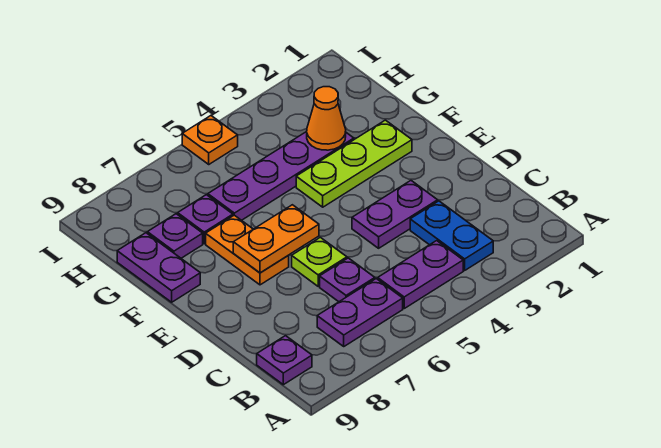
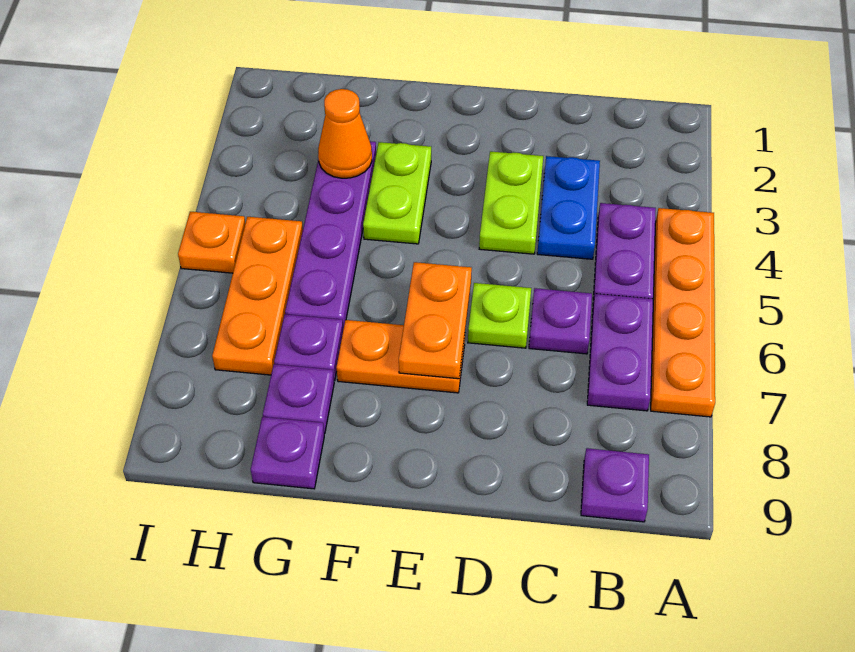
none -> orange 1x4 plate [651,208,715,417]
blue 1x2 plate [410,201,493,270] -> blue 1x2 plate turned to [537,156,600,259]
purple 1x2 plate [352,181,438,248] -> lime 1x2 plate [479,151,543,254]
lime 1x3 plate [296,120,412,207] -> lime 1x2 plate [363,142,431,244]
purple 1x2 plate [117,233,200,302] -> purple 1x1 plate [251,417,324,489]
none -> orange 1x3 plate [212,217,303,375]

